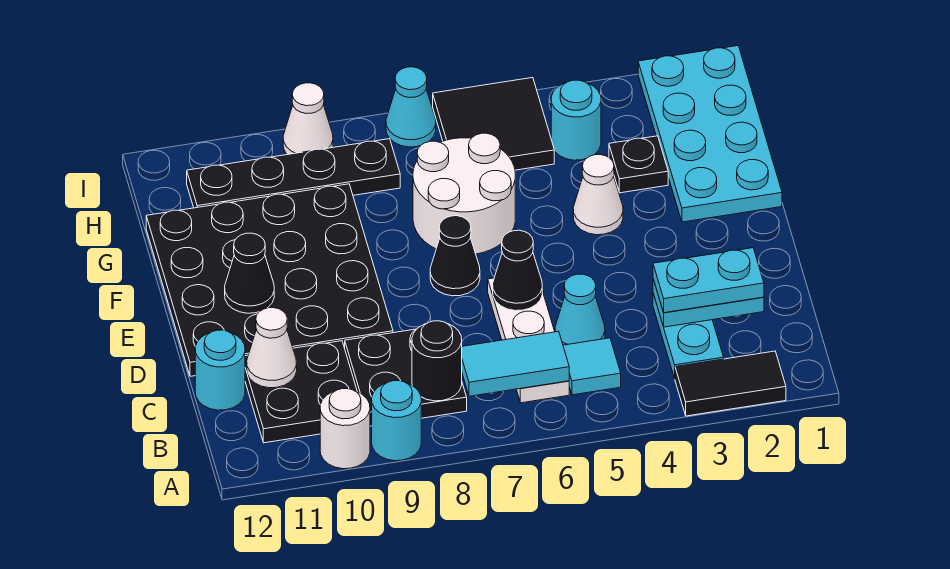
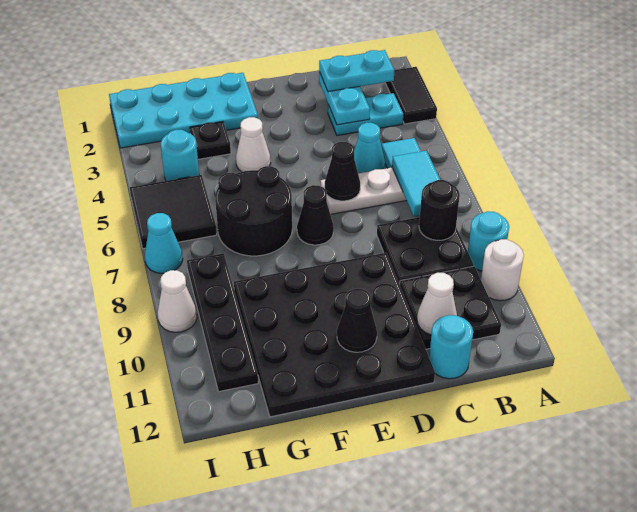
cyan 1x2 plate [653,248,764,313] -> cyan 1x2 plate turned to [319,50,394,92]
white 2x2 round brick [413,133,515,254] -> black 2x2 round brick [215,166,292,256]

